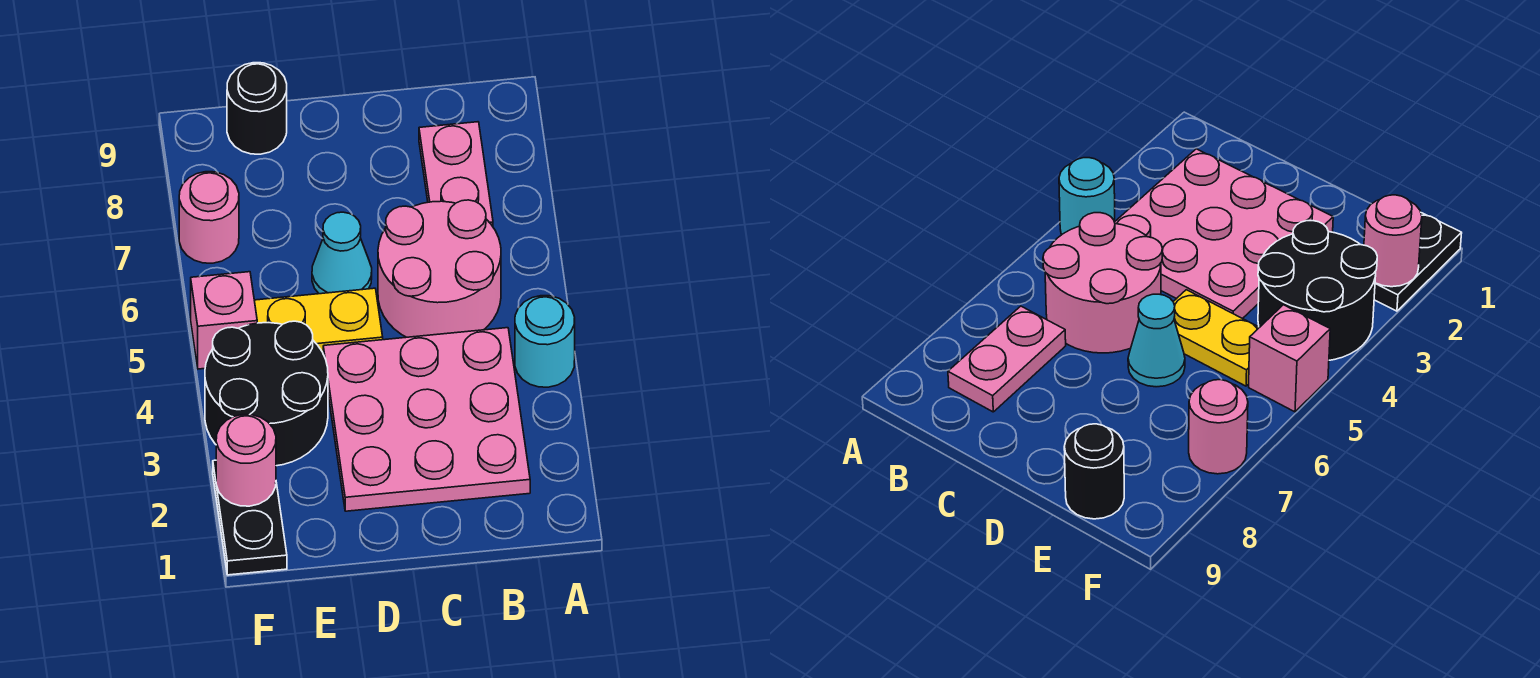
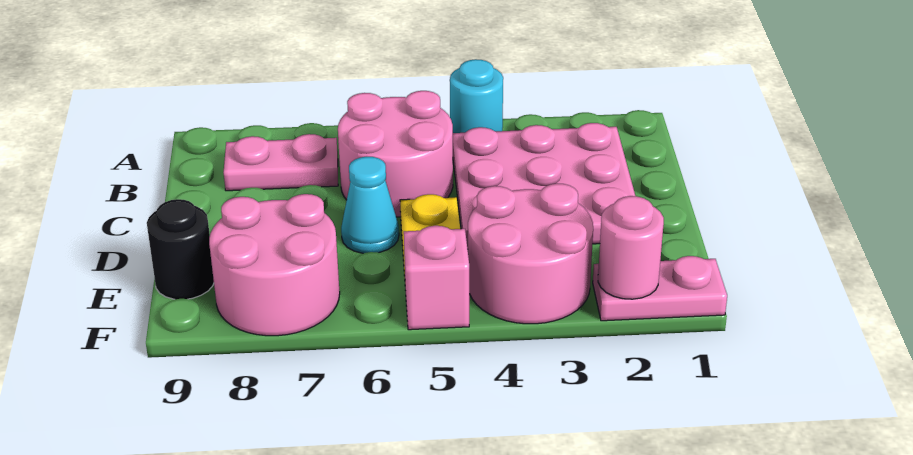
black 2x2 round brick [205,321,328,466] -> pink 2x2 round brick [468,183,593,324]
black 1x2 plate [213,460,287,575] -> pink 1x2 plate [593,256,727,321]
pink 1x1 round brick [179,172,239,263] -> pink 2x2 round brick [209,194,340,336]

